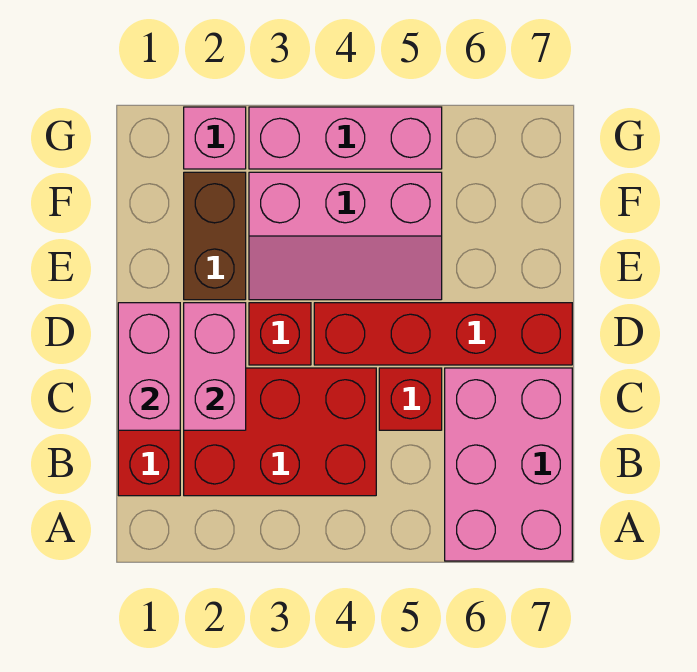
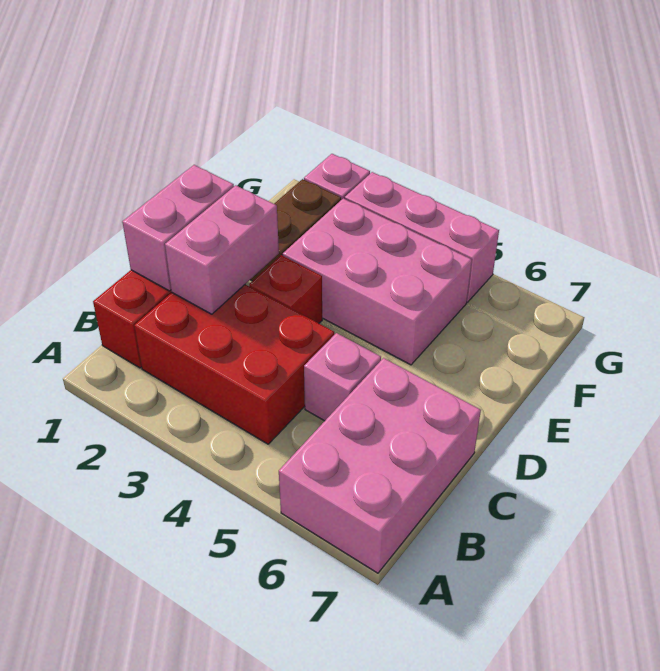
red 1x1 brick [379,368,442,430] -> pink 1x1 brick [304,333,381,421]
red 1x4 brick [314,303,572,365] -> none
pink 2x3 slope [249,172,442,300] -> pink 2x3 brick [283,198,472,365]

